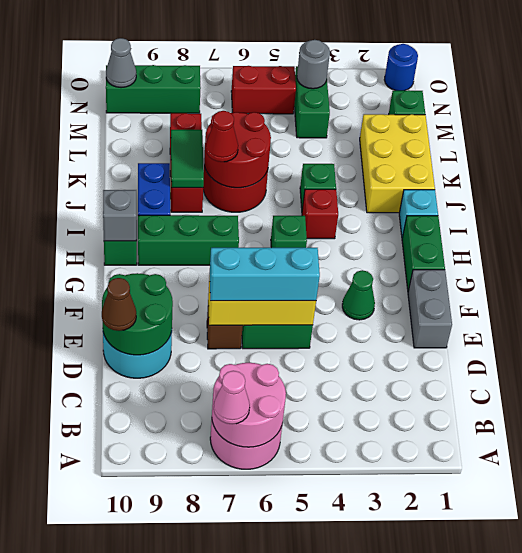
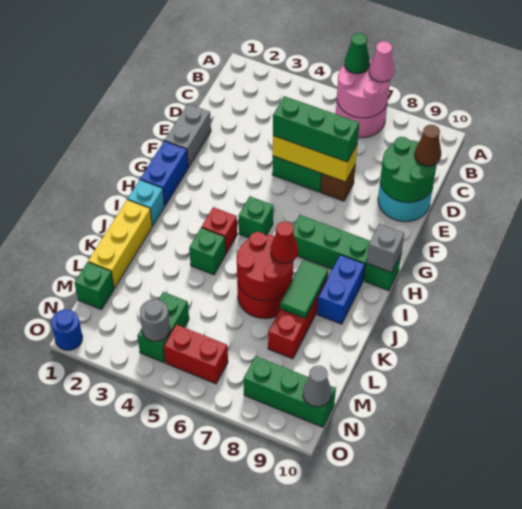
cyan 1x3 brick [210,248,320,301] -> green 1x3 brick [273,96,359,162]
green 1x1 cone [342,270,375,320] -> green 1x1 cone moved to [345,33,370,74]
green 1x2 brick [402,216,445,291] -> blue 1x2 brick [140,141,188,206]
yellow 2x3 brick [360,114,435,213] -> yellow 1x3 brick [88,200,152,288]

